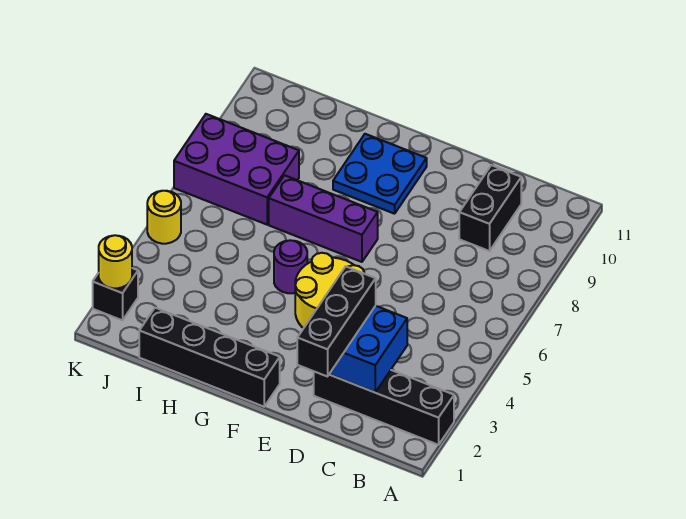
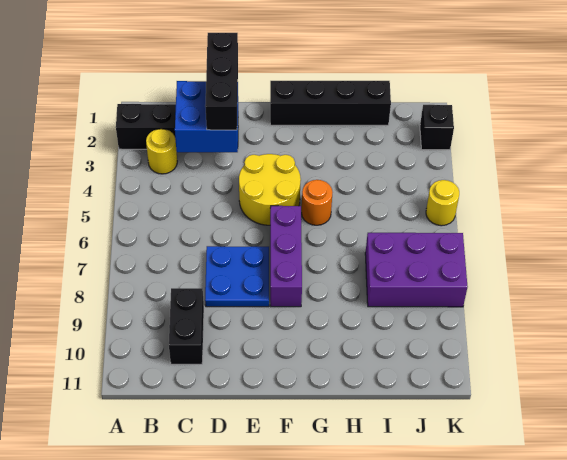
purple 1x3 brick [269,175,378,262] -> purple 1x3 brick turned to [270,206,302,307]
blue 2x2 plate [333,134,427,214] -> blue 2x2 plate moved to [205,246,269,307]
purple 1x1 round brick [274,240,307,293] -> orange 1x1 round brick [302,180,332,225]
yellow 1x1 round brick [99,235,132,288] -> yellow 1x1 round brick moved to [146,129,177,174]

